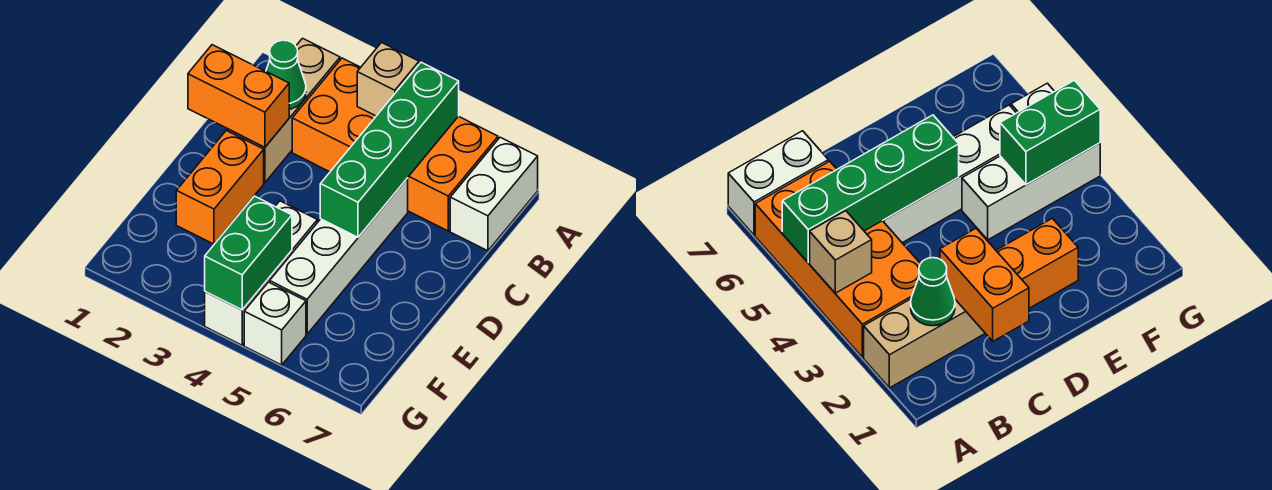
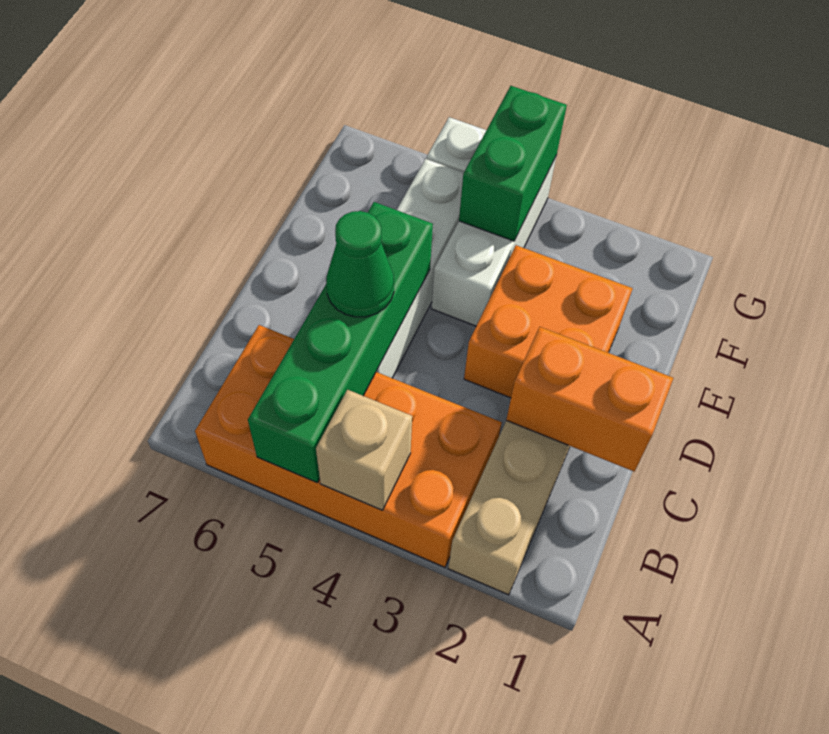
white 1x2 brick [450,137,538,251] -> none
green 1x1 cone [266,40,306,109] -> green 1x1 cone moved to [326,211,394,317]
orange 1x2 brick [176,131,264,244] -> orange 2x2 brick [464,245,633,398]

